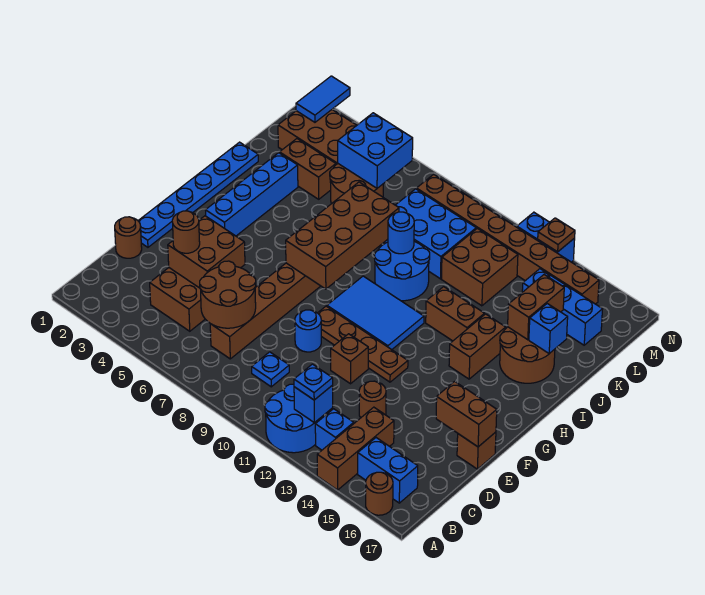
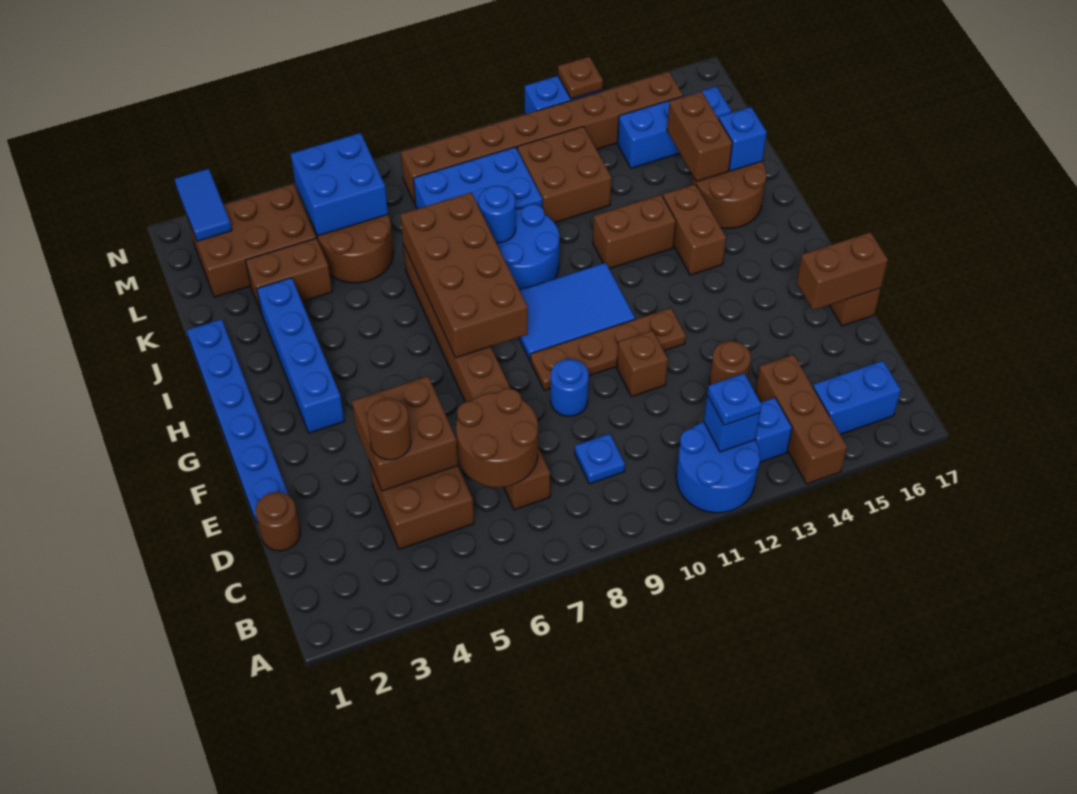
brown 1x1 round brick [366,472,393,515] -> none

